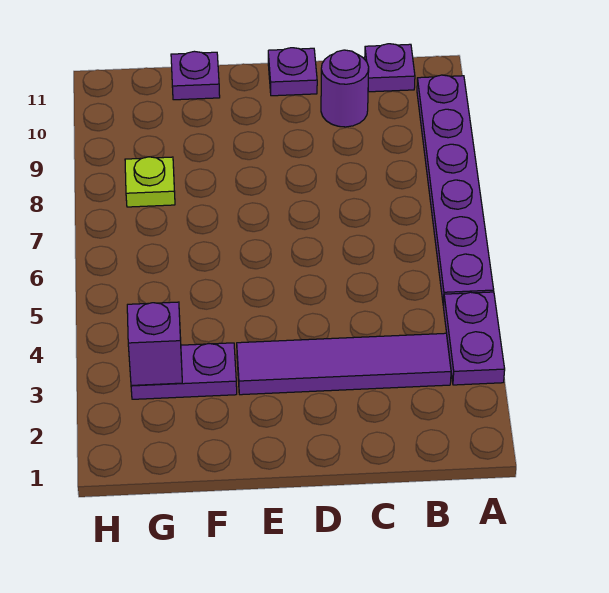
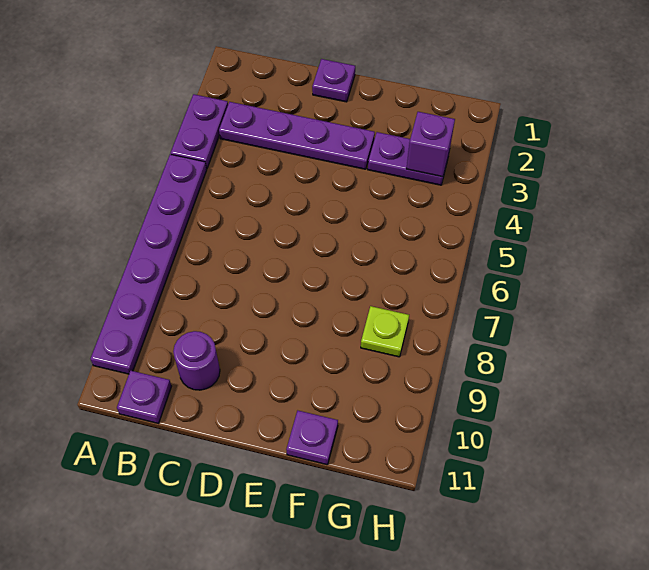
purple 1x4 tile [237,333,451,395] -> purple 1x4 plate [219,102,375,169]
purple 1x1 plate [268,48,317,96] -> purple 1x1 plate moved to [312,59,355,102]

